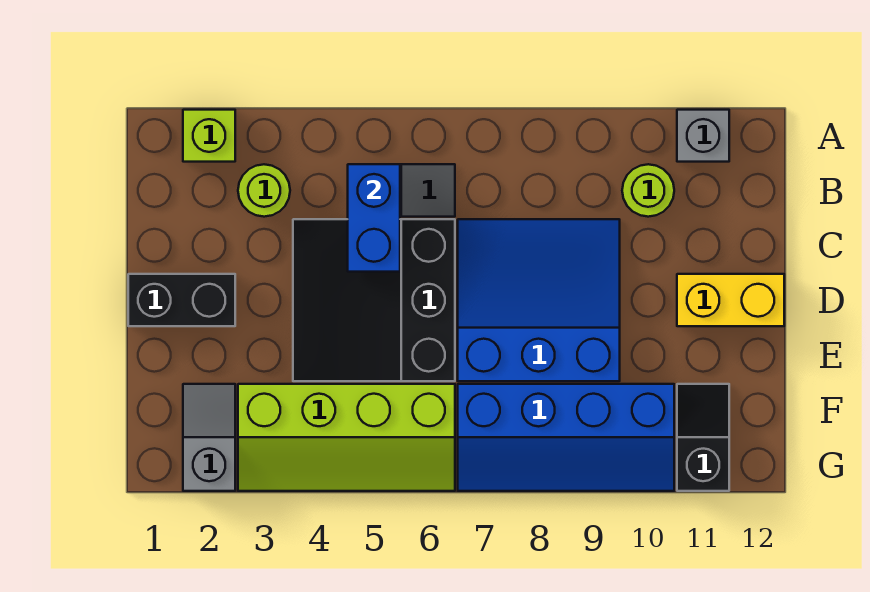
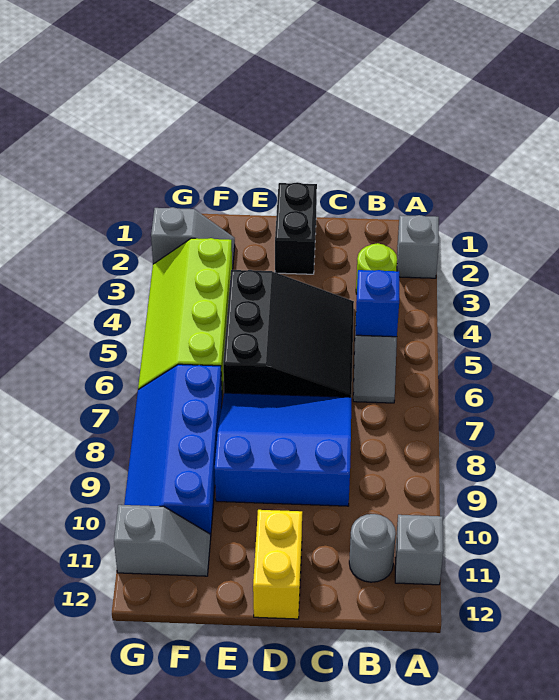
lime 1x1 brick [183,110,235,162] -> grey 1x1 brick [397,215,439,278]
blue 1x2 brick [348,164,400,272] -> blue 1x1 brick [356,270,399,337]
lime 1x1 round brick [622,164,674,217] -> none
none -> grey 1x1 round brick [349,514,396,582]
black 3x3 slope [293,219,455,381] -> black 3x3 slope turned to [223,270,354,397]
blue 3x3 slope [458,219,620,381] -> blue 3x3 slope turned to [215,393,351,506]
black 1x2 slope [677,384,729,491] -> grey 1x2 slope [114,505,211,576]

